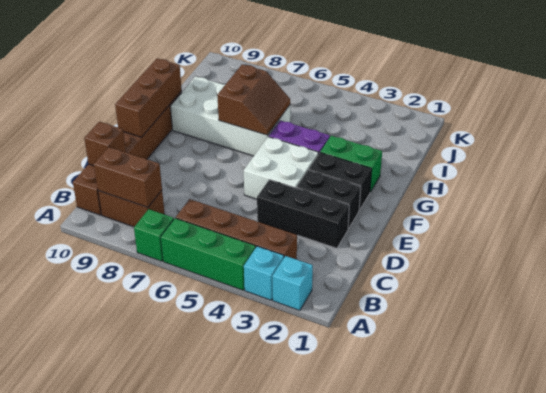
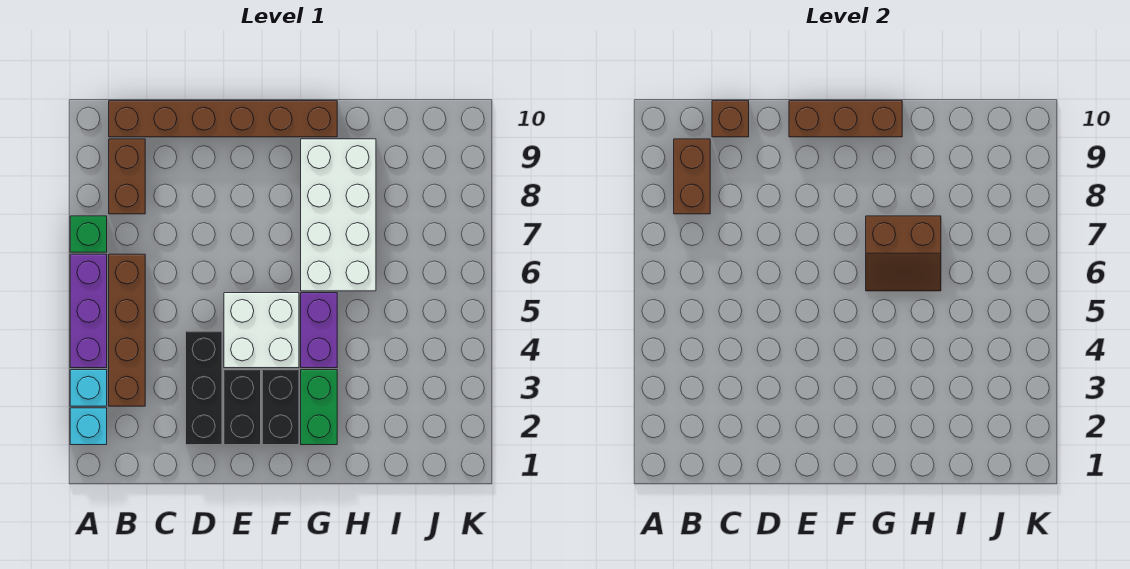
green 1x3 brick [161,218,256,290] -> purple 1x3 brick [70,254,107,368]

